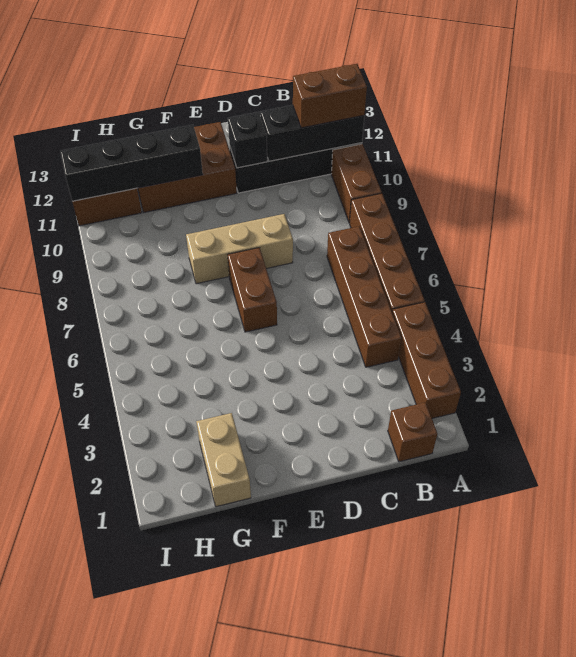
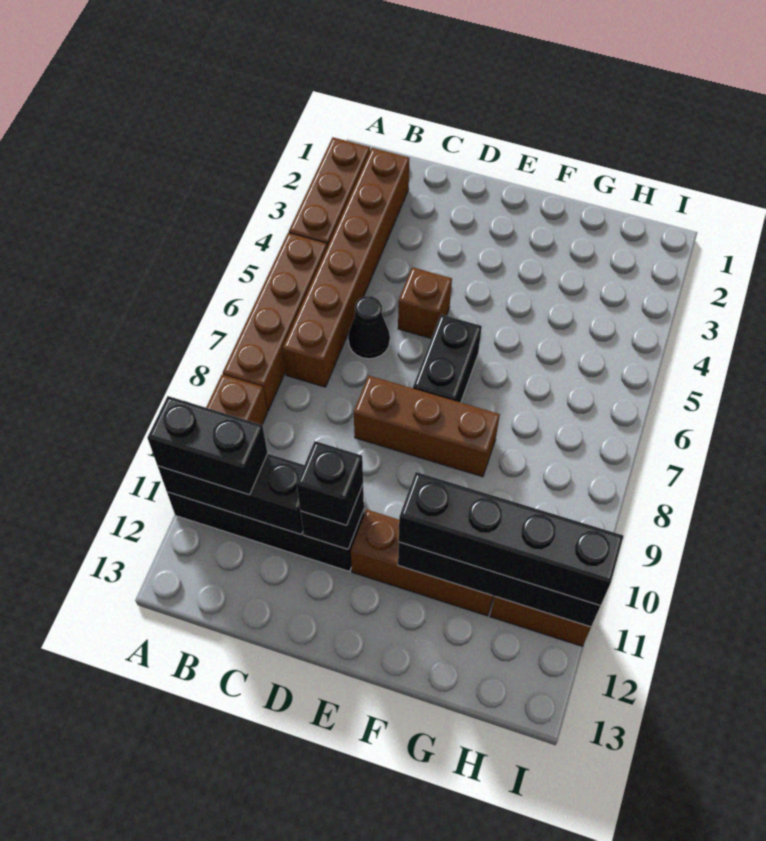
brown 1x2 brick [293,64,367,128] -> black 1x2 brick [147,396,268,495]
brown 1x1 brick [388,402,438,462] -> brown 1x1 brick moved to [398,267,452,338]
brown 1x4 brick [327,226,402,367] -> brown 1x6 brick [283,148,410,387]
none -> black 1x1 cone [348,296,390,359]
tan 1x3 brick [186,214,293,284] -> brown 1x3 brick [354,375,500,477]
none -> black 1x1 brick [297,441,363,525]
brown 1x2 brick [228,248,277,332] -> black 1x2 brick [413,314,482,403]
brown 2x3 brick [137,122,237,212] -> brown 1x3 brick [351,510,494,616]
none -> black 1x4 brick [399,472,624,606]
tan 1x2 brick [196,413,251,507] -> none

